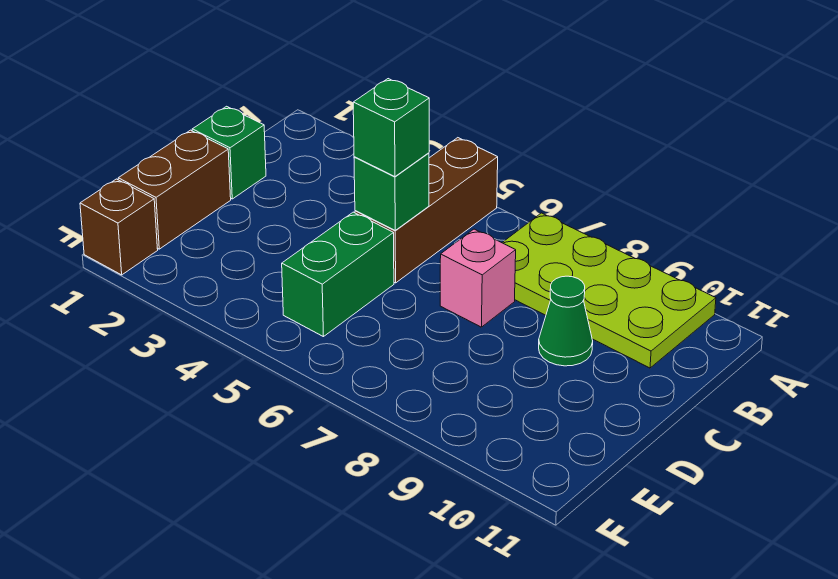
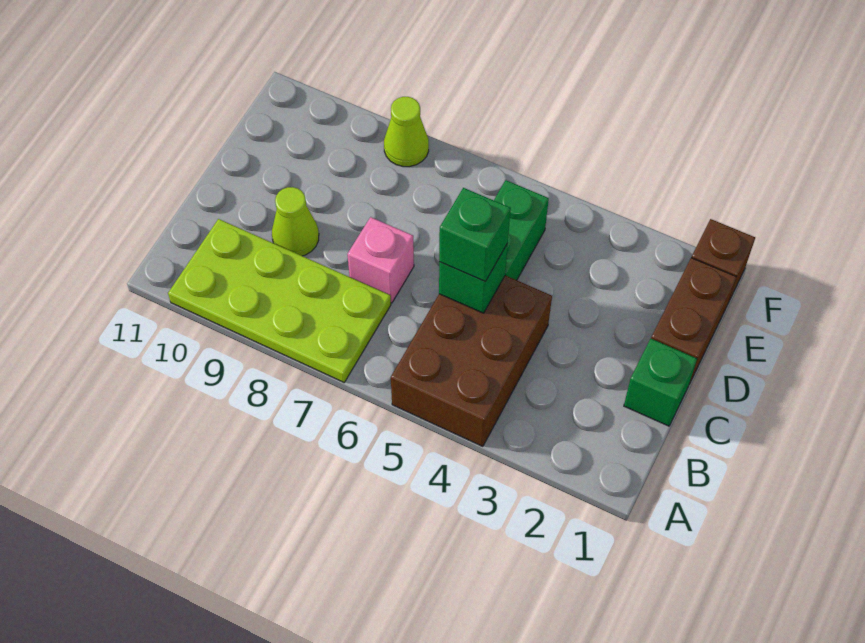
brown 1x3 brick [355,138,498,283] -> brown 2x3 brick [391,275,552,446]
green 1x1 cone [539,276,593,366] -> lime 1x1 cone [272,187,319,256]
none -> lime 1x1 cone [384,97,429,167]

